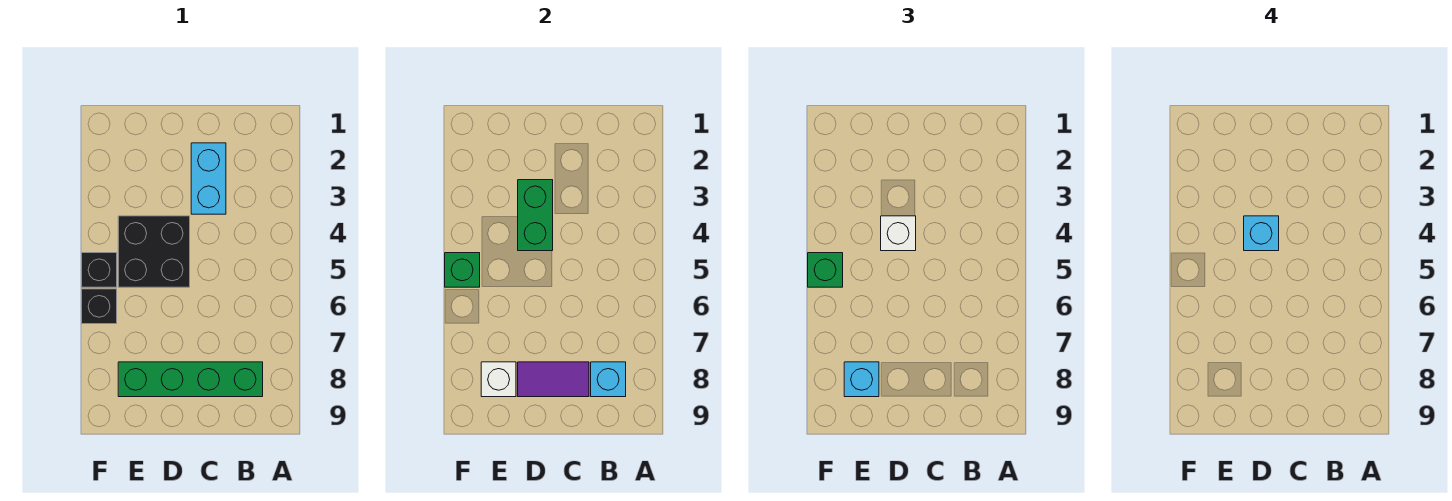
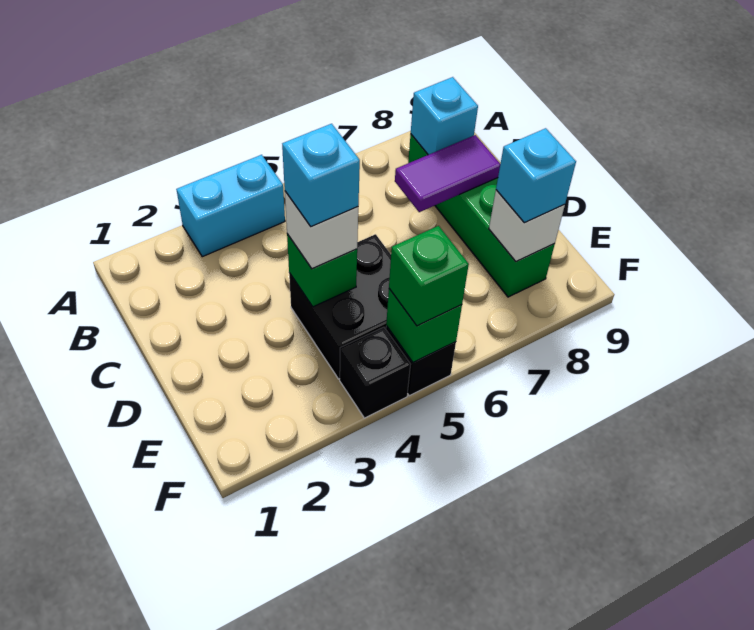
cyan 1x2 brick [191,143,226,214] -> cyan 1x2 brick moved to [176,155,285,257]
purple 1x2 tile [518,362,589,397] -> purple 1x2 tile turned to [395,135,500,212]
green 1x2 brick [518,180,553,251] -> green 1x1 brick [287,234,357,307]
black 1x1 brick [82,289,117,324] -> black 1x1 brick moved to [340,327,411,418]

